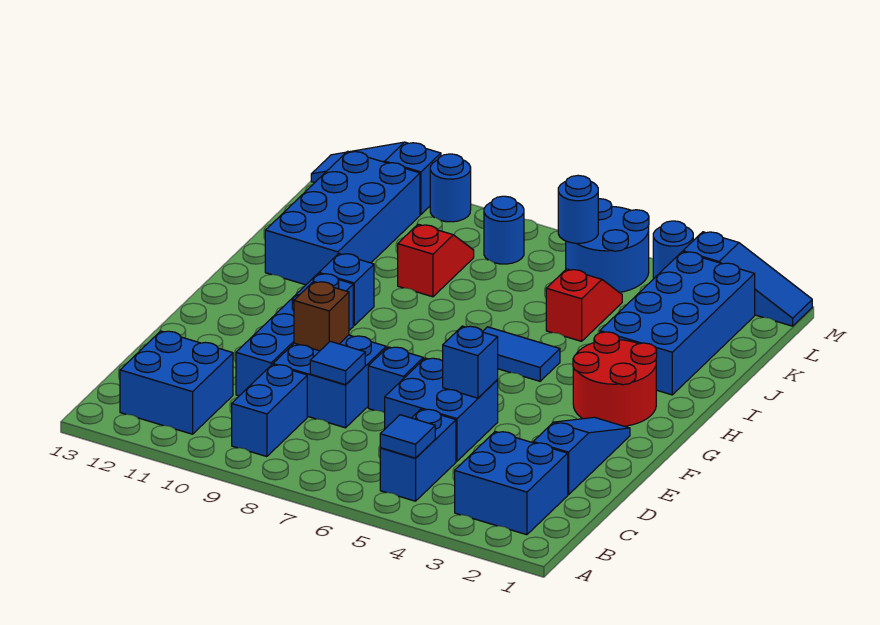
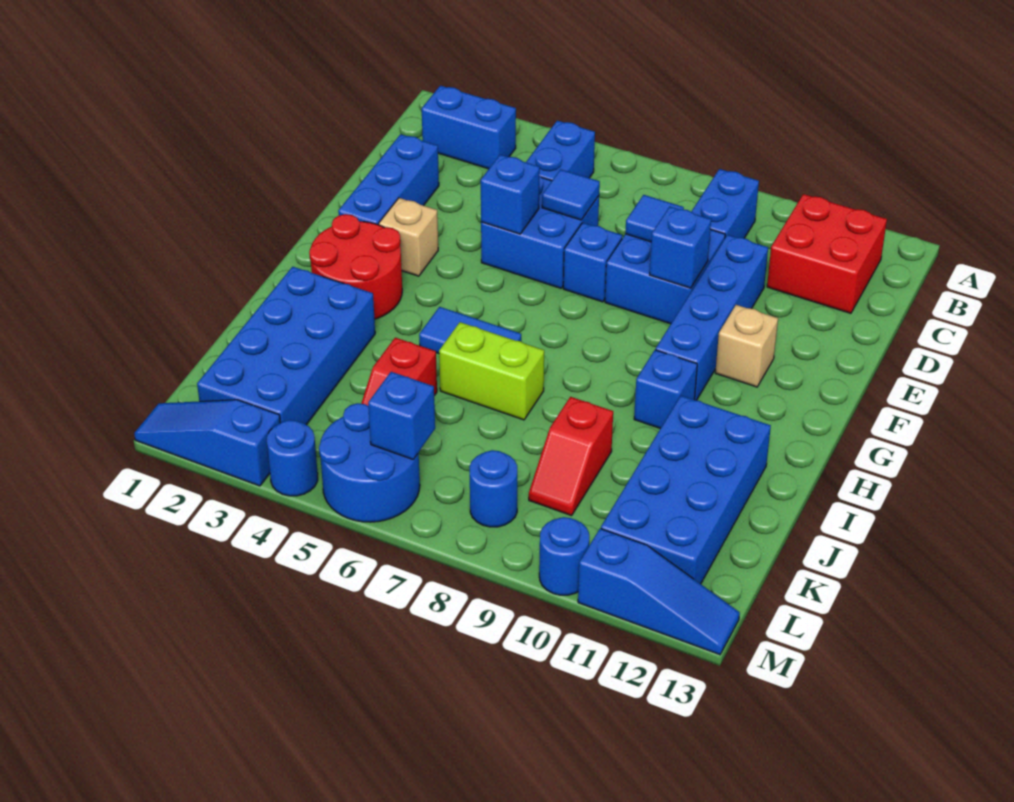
blue 2x2 brick [455,432,568,535] -> blue 1x2 brick [422,86,516,169]
blue 1x1 tile [380,415,435,458] -> blue 1x1 tile moved to [542,169,600,220]
blue 2x2 brick [120,331,233,434] -> red 2x2 brick [767,194,887,313]
blue 1x3 slope [533,417,630,495] -> blue 1x3 brick [338,134,439,225]
brown 1x1 brick [294,282,349,351] -> blue 1x1 brick [650,207,711,288]
none -> tan 1x1 brick [379,198,438,276]
none -> tan 1x1 brick [715,305,778,387]
none -> lime 1x2 brick [439,322,544,420]
blue 1x1 round brick [558,175,598,243] -> blue 1x1 brick [368,372,435,459]

